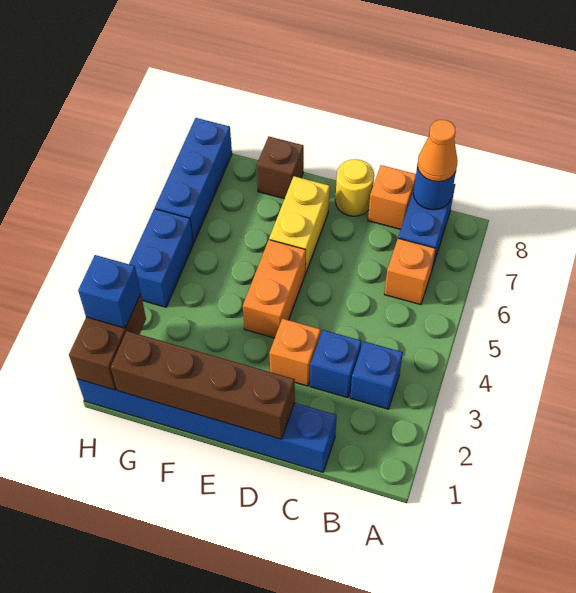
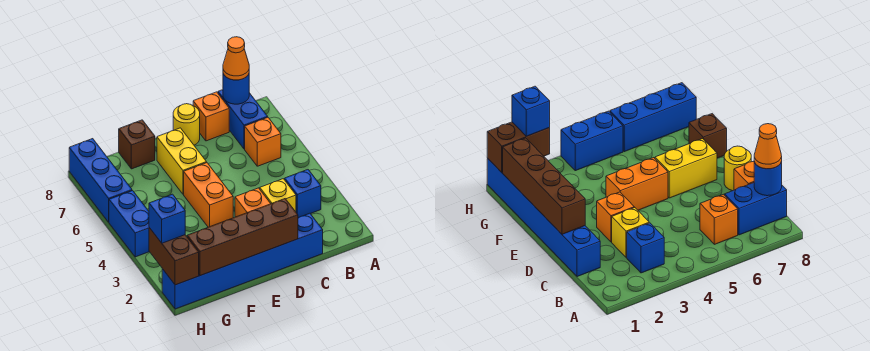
blue 1x1 brick [310,330,361,398] -> yellow 1x1 brick [260,179,296,212]

